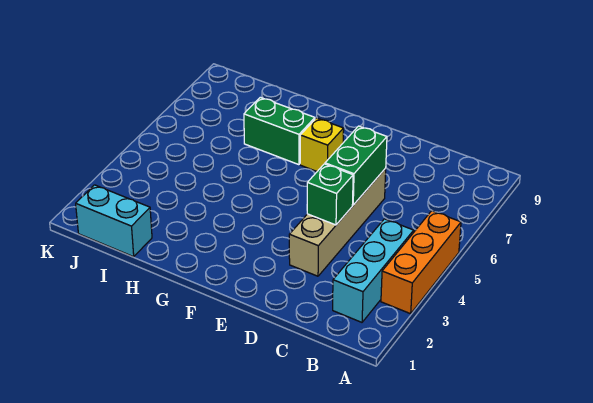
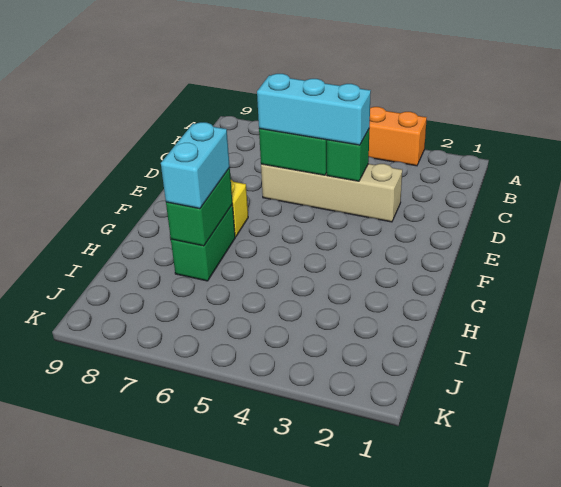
cyan 1x3 brick [333,219,414,322] -> cyan 1x3 brick moved to [257,74,371,145]
none -> green 1x2 brick [166,168,233,246]
cyan 1x2 brick [76,185,152,257] -> cyan 1x2 brick moved to [161,122,230,209]

